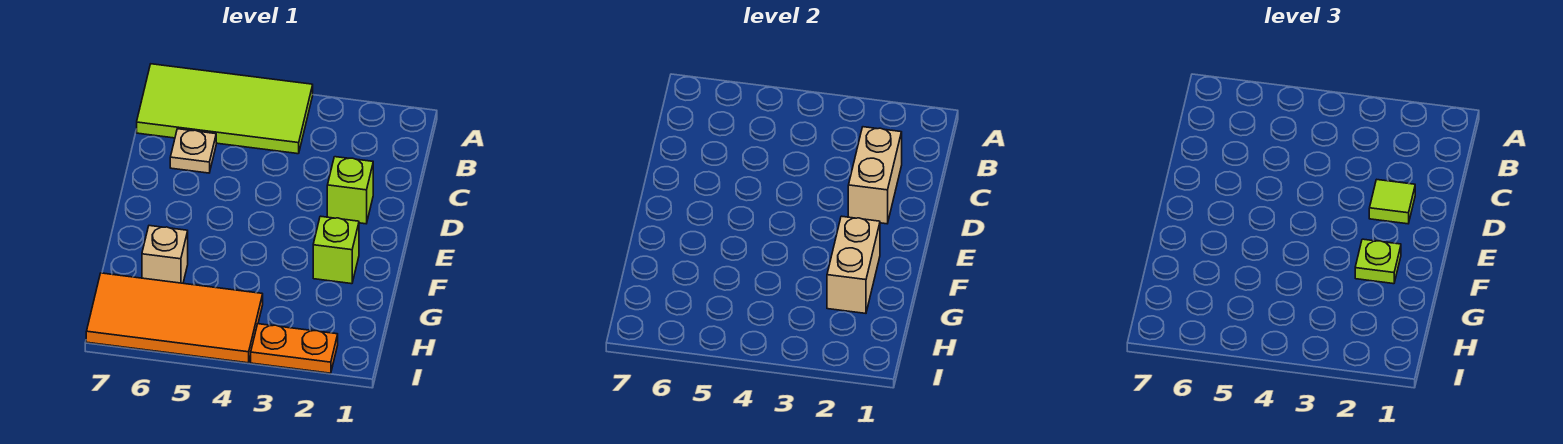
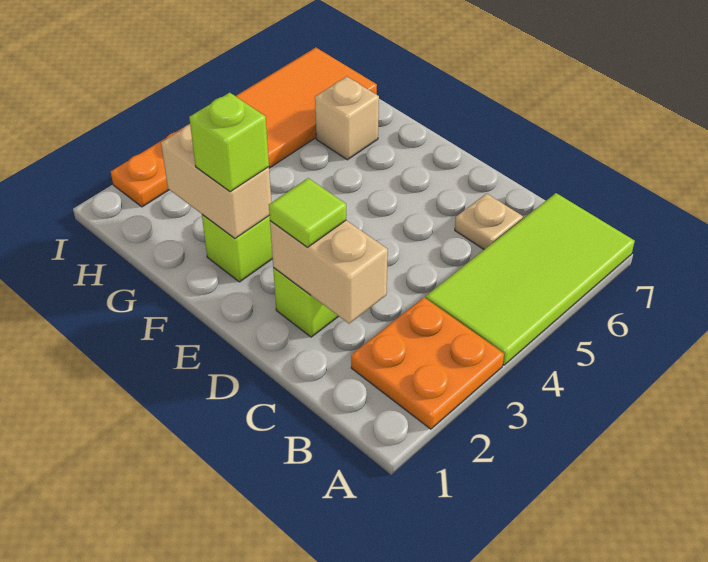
none -> orange 2x2 plate [351,297,504,429]
lime 1x1 plate [1355,239,1401,284] -> lime 1x1 brick [189,93,269,192]

